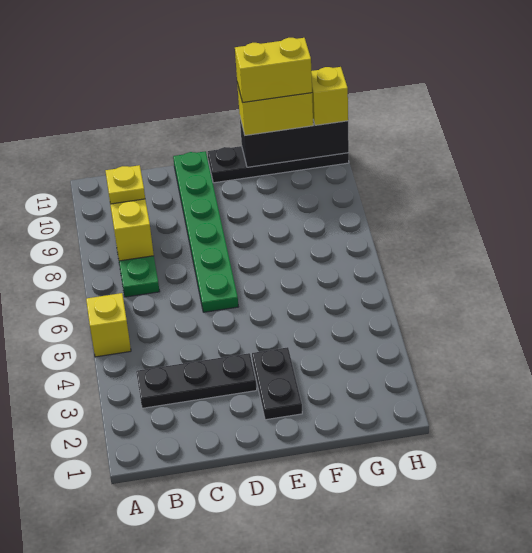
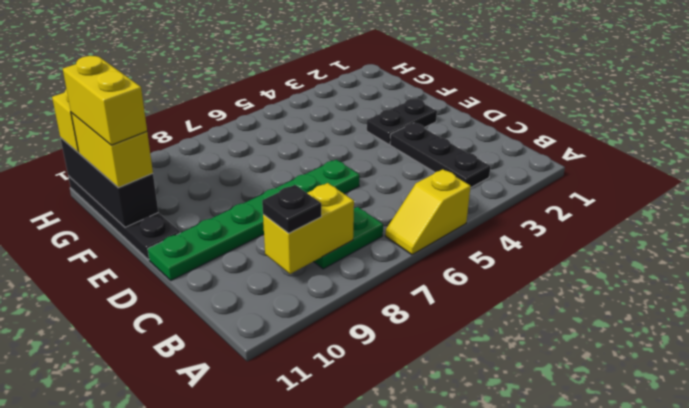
yellow 1x1 plate [105,165,145,204] -> black 1x1 plate [262,185,321,233]

